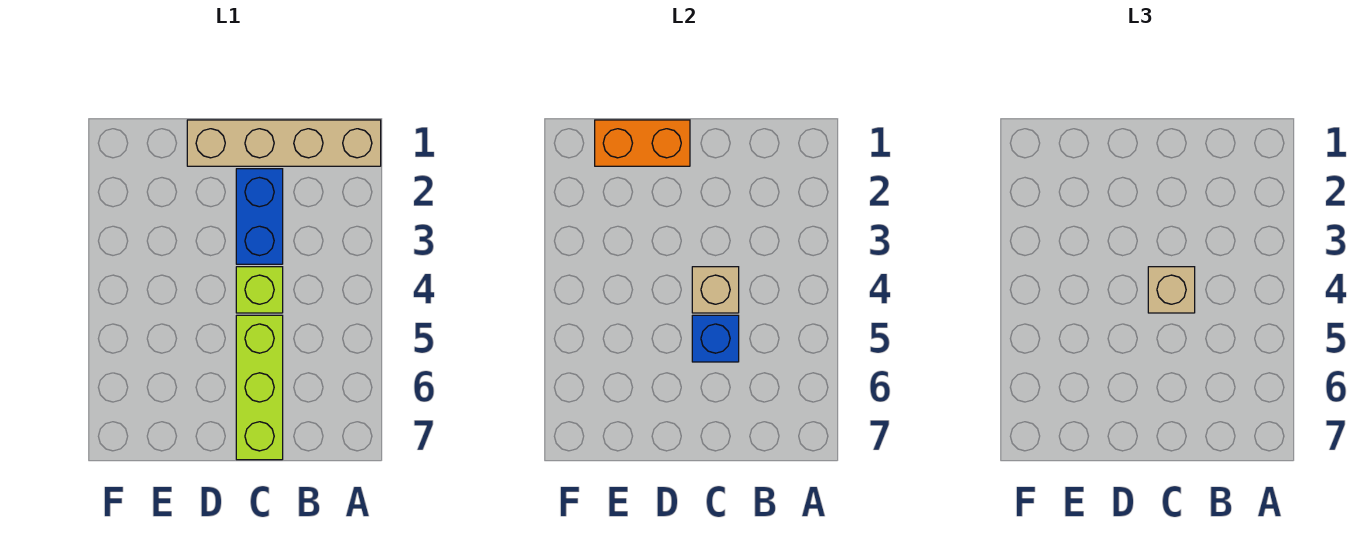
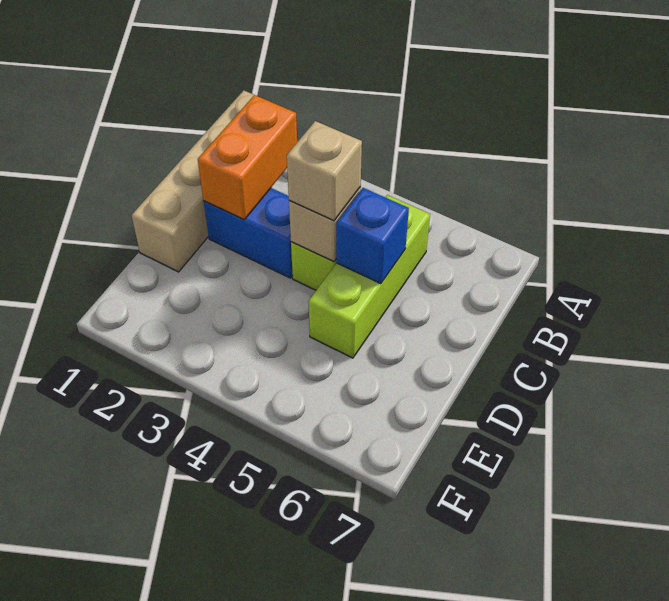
lime 1x3 brick [236,315,283,460] -> lime 1x3 brick turned to [309,195,430,358]
orange 1x2 brick [595,120,690,166] -> orange 1x2 brick moved to [198,95,297,220]

